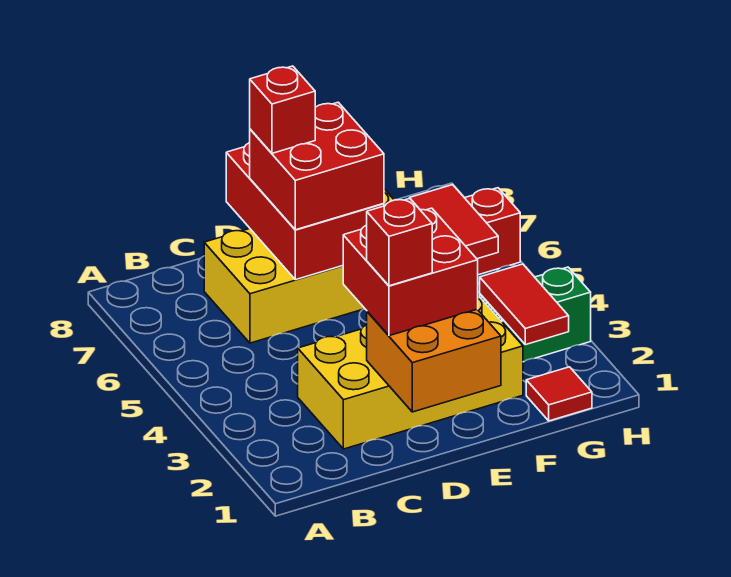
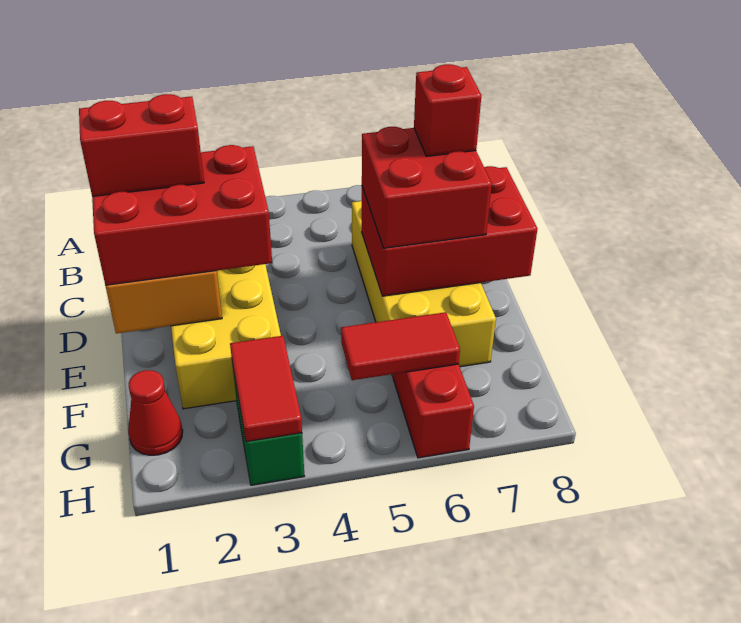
red 2x2 brick [343,208,478,336] -> red 2x3 brick [92,145,272,285]
red 1x1 brick [367,198,432,286] -> red 1x2 brick [79,94,204,196]
red 1x1 tile [526,367,592,421] -> red 1x1 cone [128,370,183,455]
red 1x2 tile [480,264,569,345] -> red 1x2 tile turned to [230,336,302,442]

